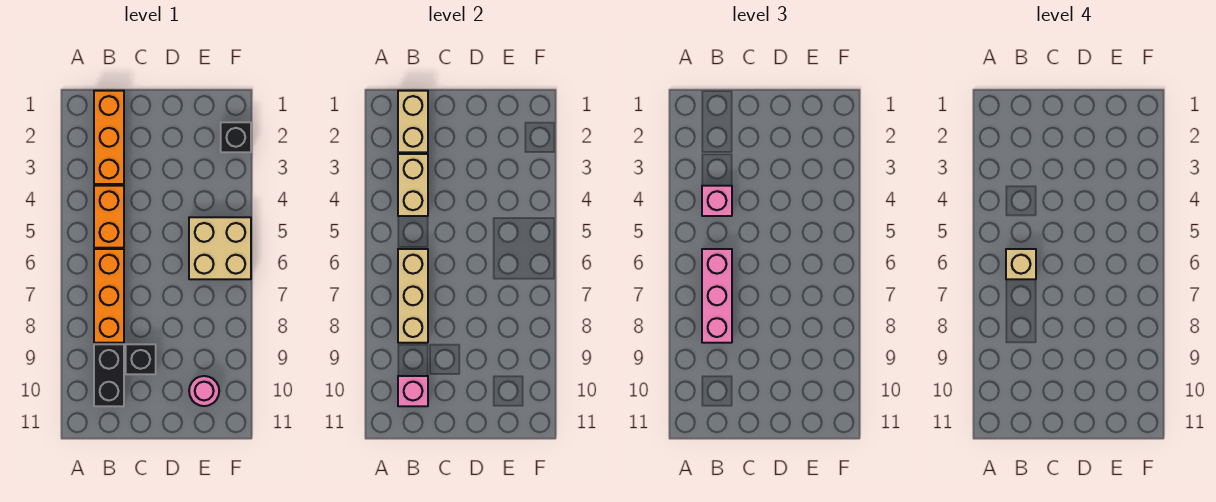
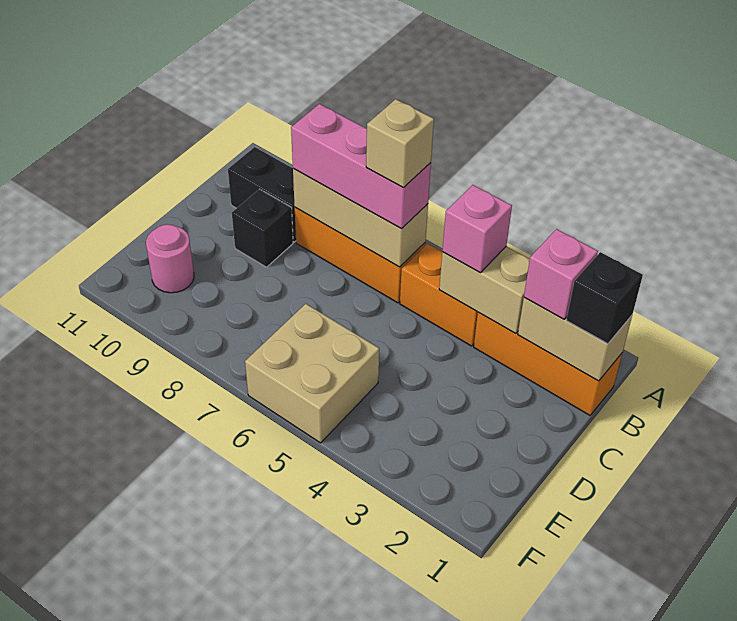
pink 1x1 brick [398,376,428,406] -> pink 1x1 brick moved to [524,229,598,319]
black 1x1 brick [221,122,251,152] -> black 1x1 brick moved to [566,252,643,344]

